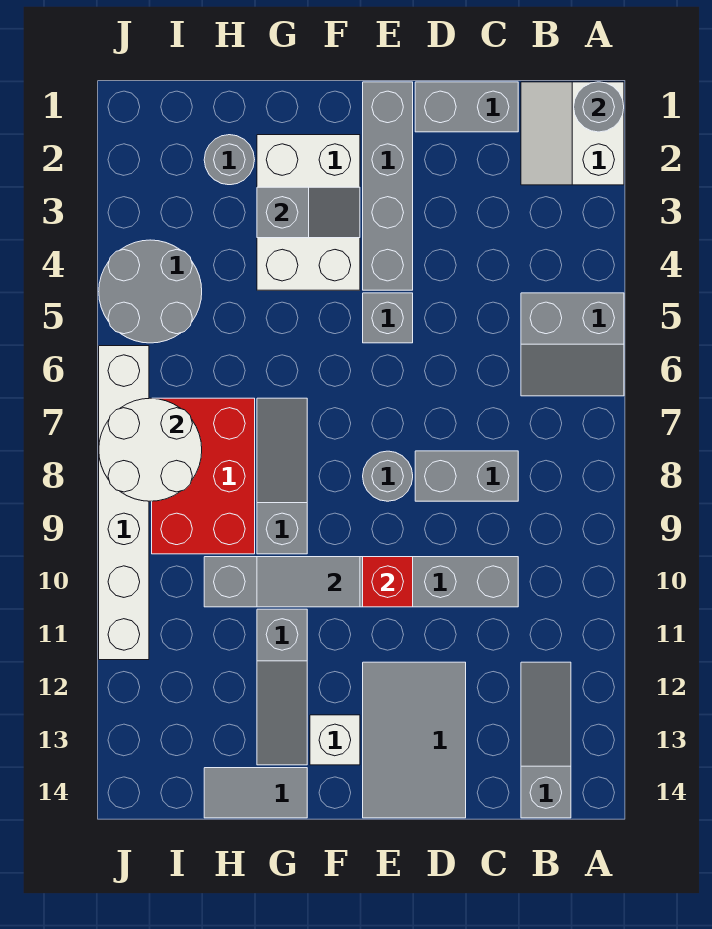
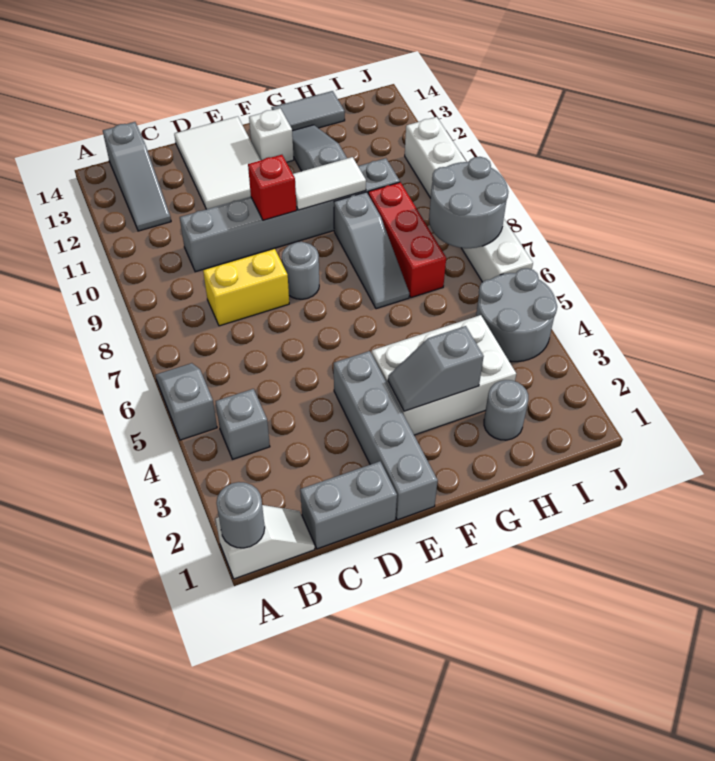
white 2x2 slope [521,82,624,185] -> white 1x2 slope [216,505,315,579]
grey 2x2 slope [521,293,624,396] -> grey 1x2 slope [156,363,217,440]
grey 1x2 brick [415,451,518,501] -> yellow 1x2 brick [203,249,289,326]
grey 2x3 tile [363,662,466,818] -> white 2x3 tile [174,116,260,209]
grey 1x1 brick [363,293,413,343] -> grey 1x1 brick moved to [216,389,270,459]
white 2x3 brick [257,135,360,290] -> white 2x3 brick turned to [372,315,516,435]
grey 1x2 tile [257,557,360,607] -> white 1x2 tile [293,157,366,210]
red 2x3 brick [152,398,255,554] -> red 1x3 brick [368,182,446,298]
white 2x2 round brick [99,398,202,501] -> grey 2x2 round brick [429,157,508,248]

